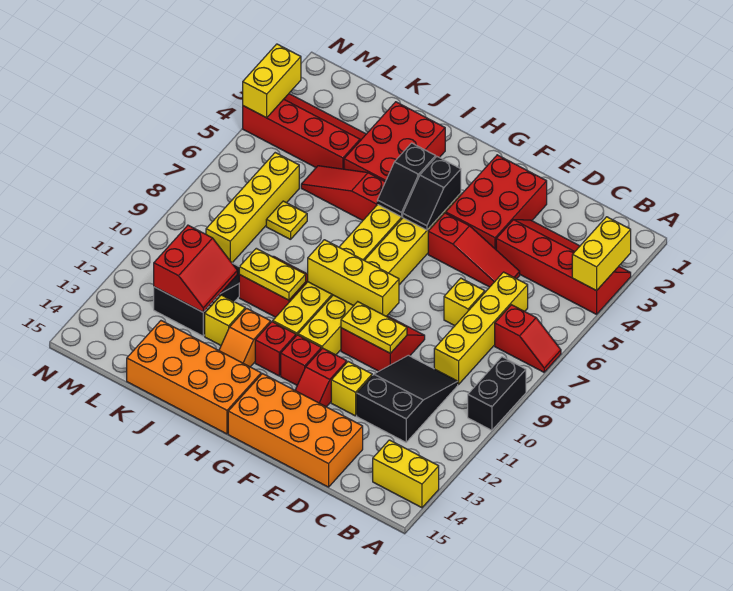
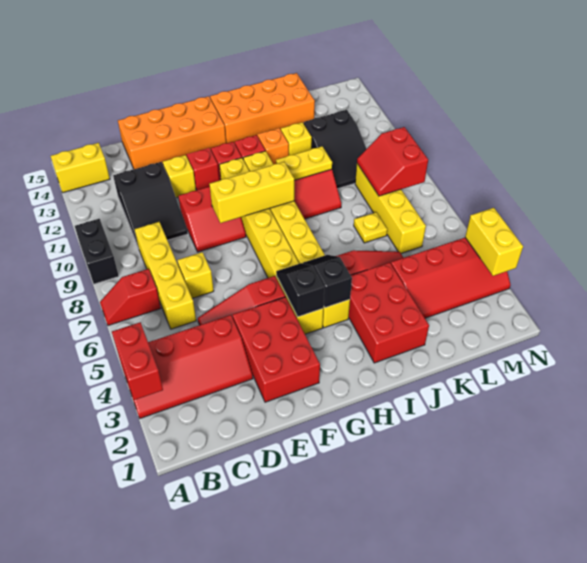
yellow 1x2 brick [572,217,631,291] -> red 1x2 brick [112,322,163,400]
yellow 1x2 plate [341,302,407,353] -> none
red 2x2 slope [154,225,237,312] -> red 2x2 slope moved to [357,127,428,196]

